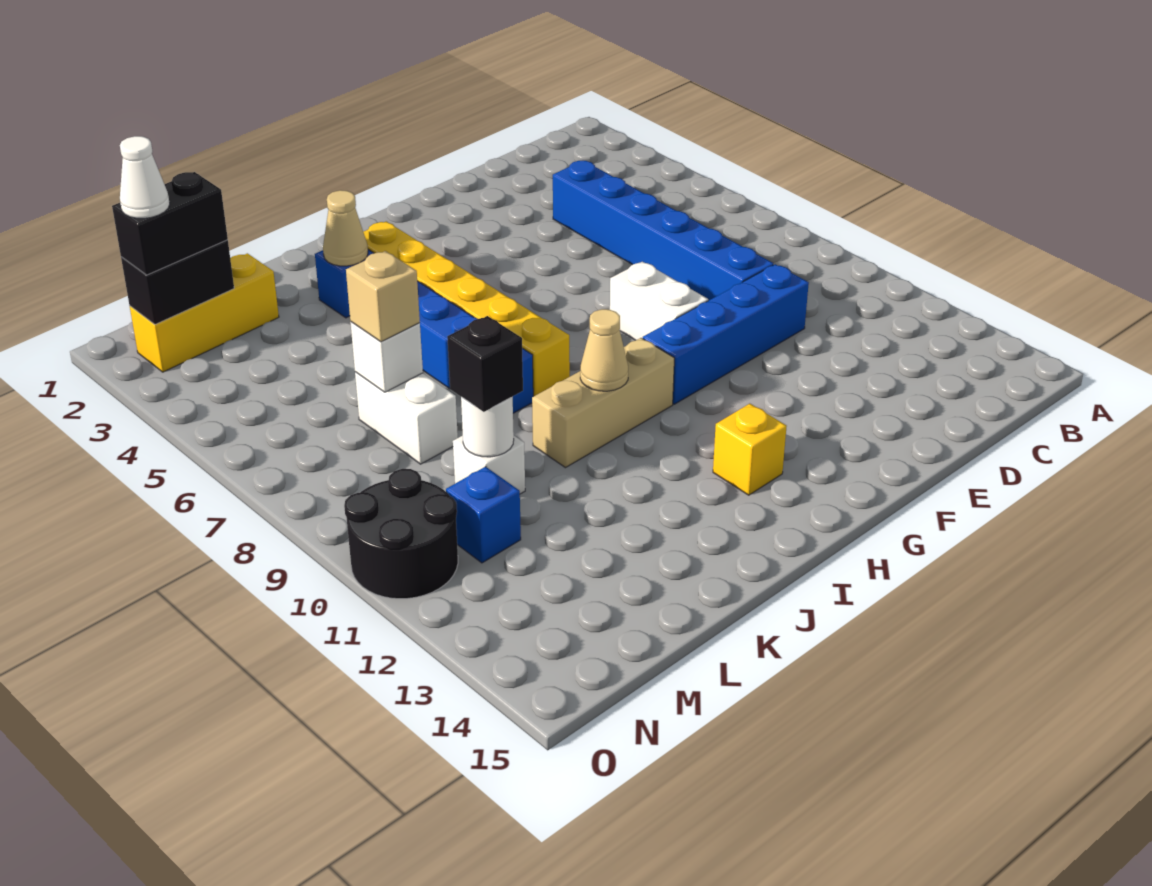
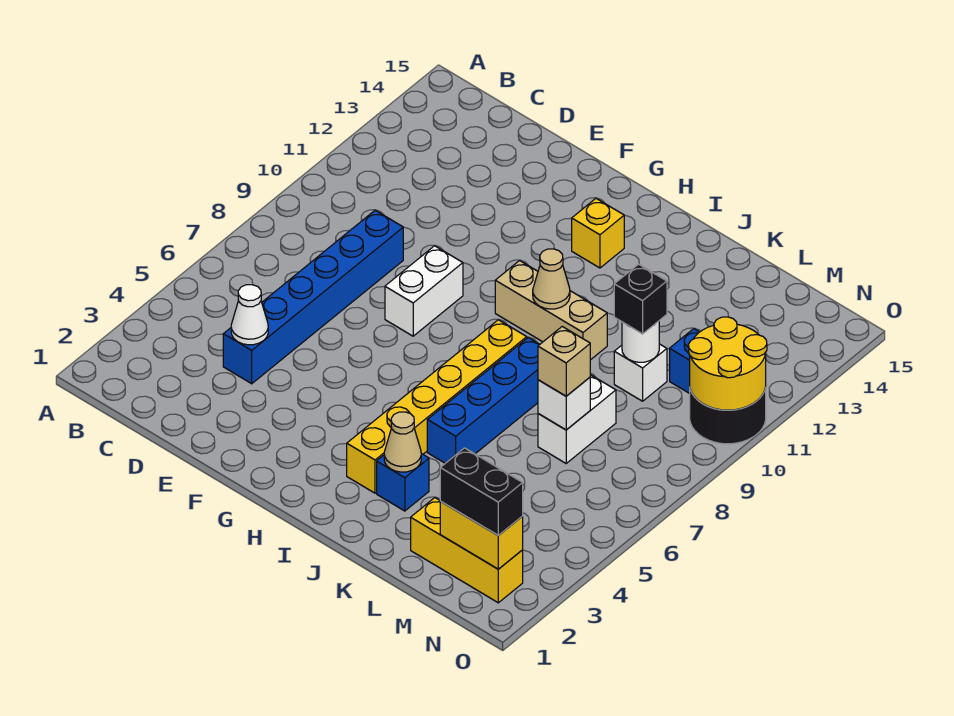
blue 1x4 brick [643,264,809,404] -> none
black 1x2 brick [121,240,234,324] -> yellow 1x2 brick [440,501,523,569]
white 1x1 cone [120,136,170,218] -> white 1x1 cone moved to [231,285,268,345]
none -> yellow 2x2 round brick [689,317,767,410]

